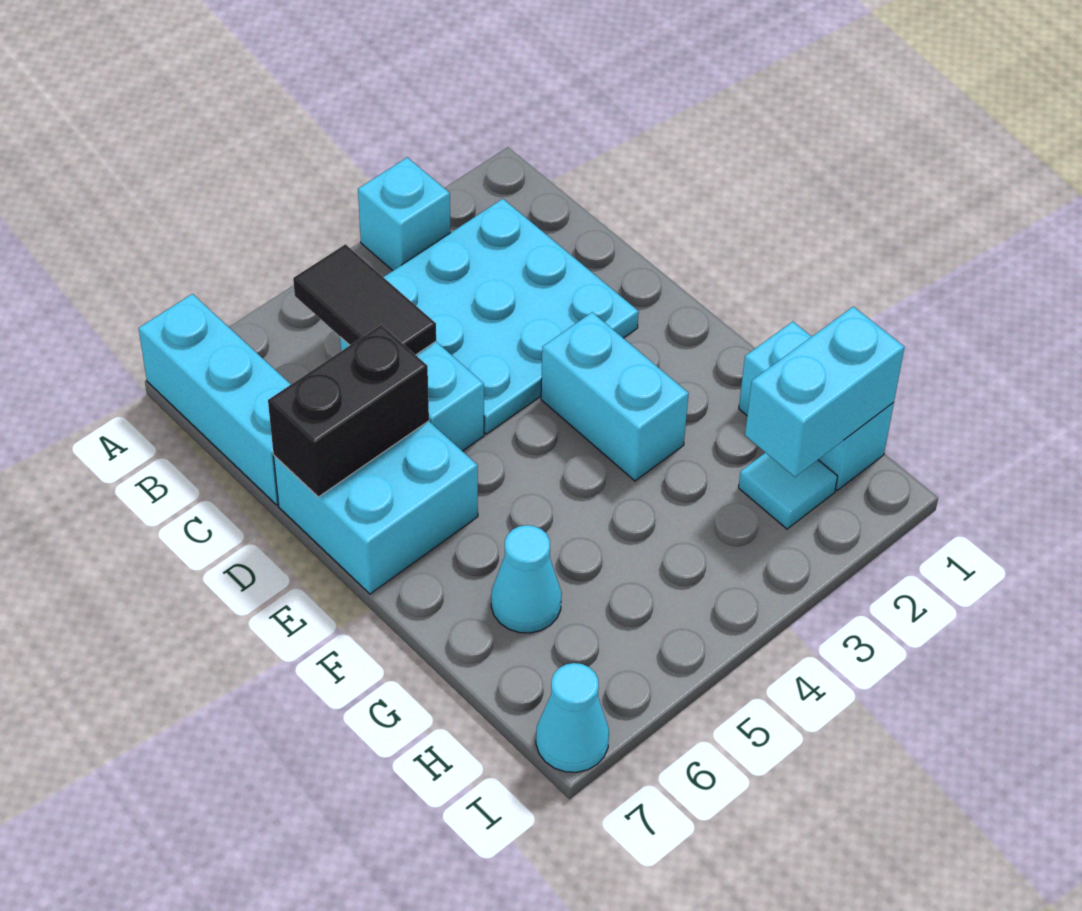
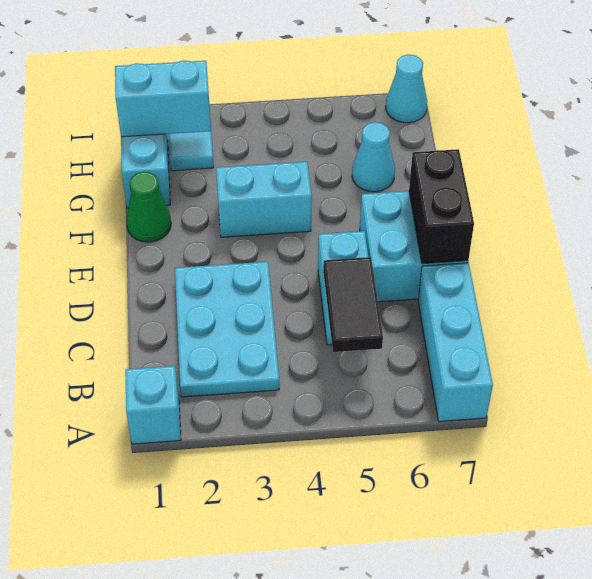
cyan 1x1 brick [358,157,451,271] -> cyan 1x1 brick moved to [125,366,181,444]
cyan 3x3 plate [384,199,639,434] -> cyan 2x3 plate [175,262,279,397]
black 1x2 brick [268,325,429,497] -> black 1x2 brick turned to [409,149,474,264]
cyan 1x2 brick [541,312,689,481] -> cyan 1x2 brick turned to [216,162,312,237]
none -> green 1x1 cone [126,172,171,242]

